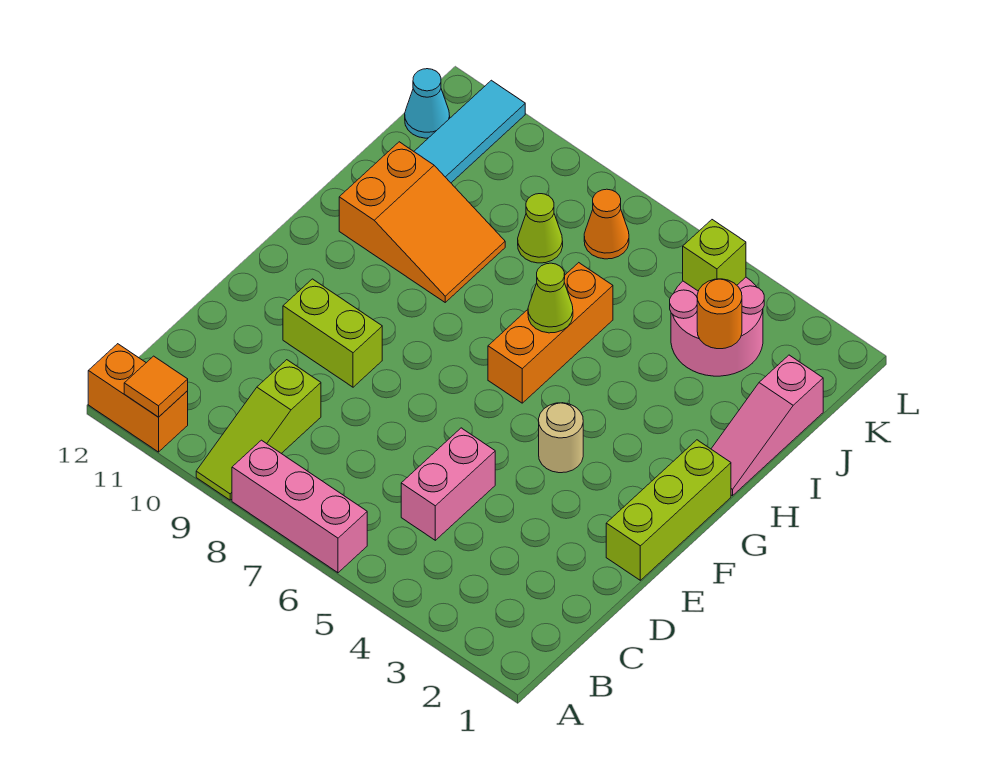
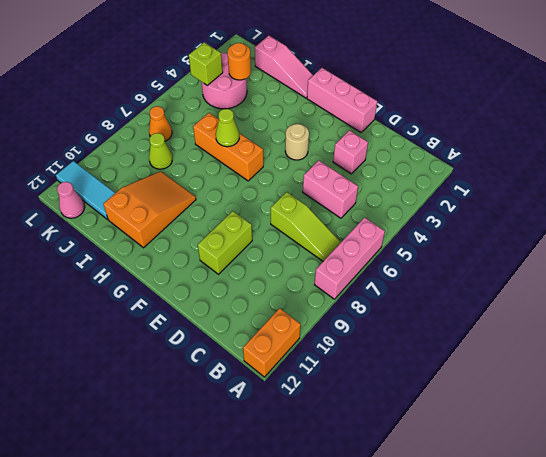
lime 1x3 slope [196,360,321,500] -> lime 1x3 slope moved to [271,192,341,261]
orange 1x1 tile [124,356,188,417] -> none
none -> pink 1x1 brick [333,130,368,174]
lime 1x3 brick [606,440,731,580] -> pink 1x3 brick [307,68,377,132]
cyan 1x1 cone [405,69,450,138] -> pink 1x1 cone [57,182,85,218]

